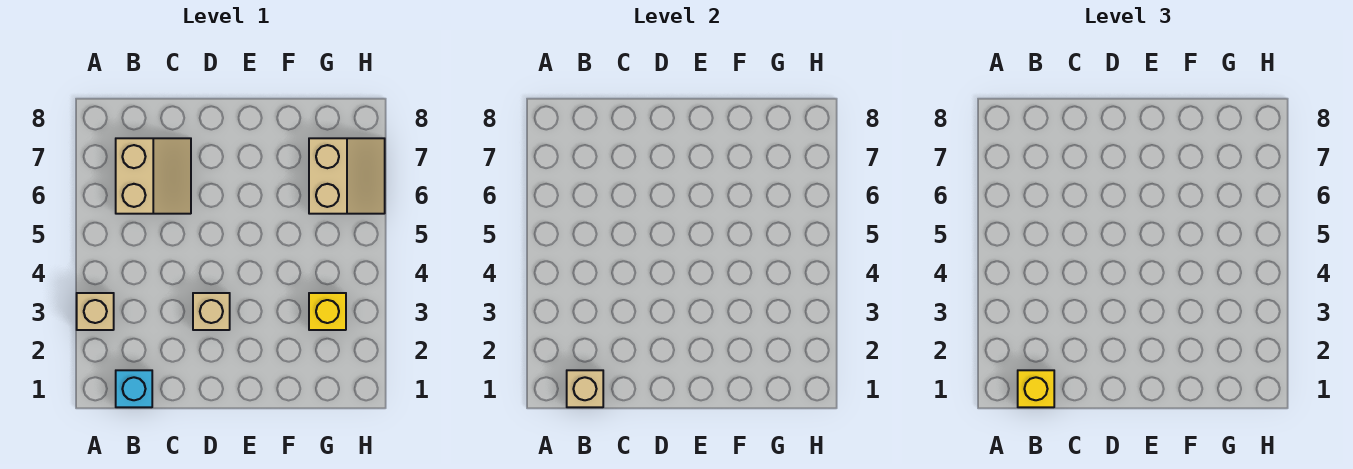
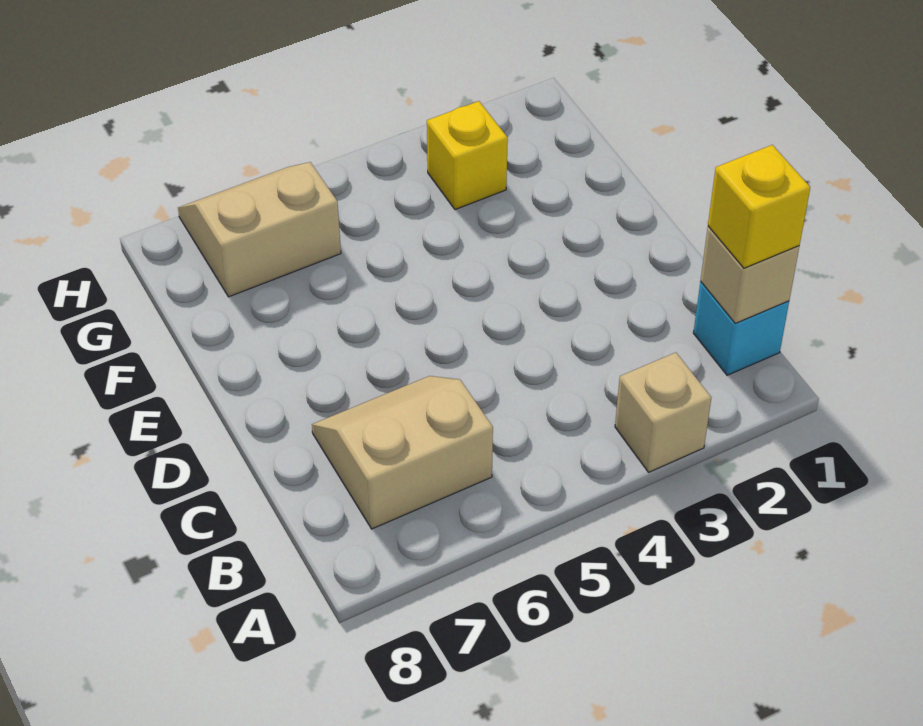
tan 1x1 brick [193,293,230,330] -> none

